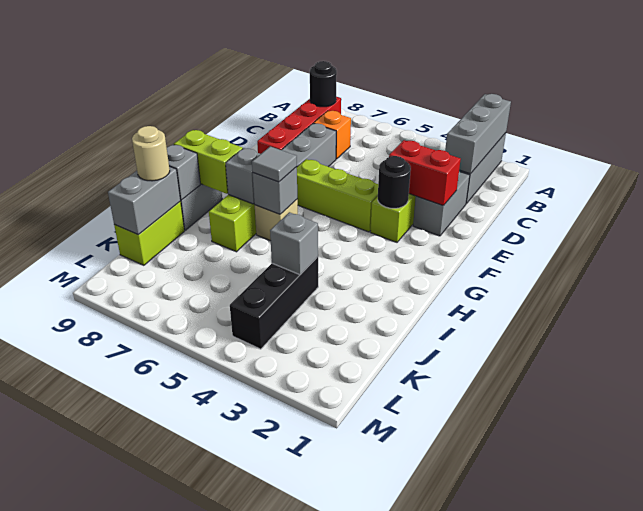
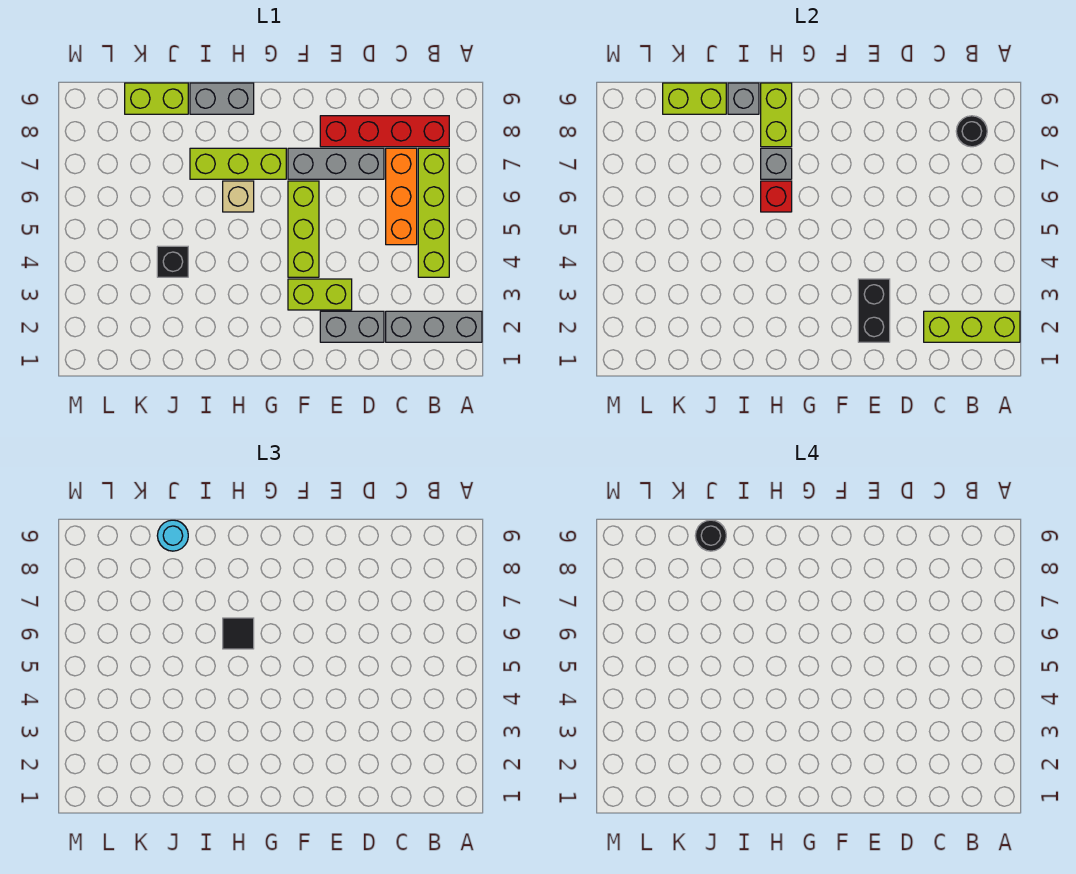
grey 1x3 brick [445,94,511,174] -> lime 1x3 brick [924,311,1020,342]
none -> lime 1x4 brick [418,148,449,277]
orange 1x1 brick [314,111,351,159] -> orange 1x3 brick [386,148,417,245]
red 1x2 brick [389,140,461,206] -> black 1x2 brick [858,279,890,342]
black 1x1 round brick [378,156,411,208] -> black 1x1 round brick moved to [695,520,726,551]
grey 1x1 brick [253,167,297,214] -> red 1x1 brick [761,181,792,212]
grey 1x1 tile [252,146,297,182] -> black 1x1 tile [223,618,254,649]
black 1x3 brick [230,257,318,349] -> black 1x1 brick [157,246,188,277]
grey 1x1 brick [270,212,318,275] -> none
grey 1x2 brick [108,166,180,235] -> lime 1x2 brick [663,83,726,114]
tan 1x1 round brick [132,126,170,181] -> cyan 1x1 round brick [157,520,188,551]

